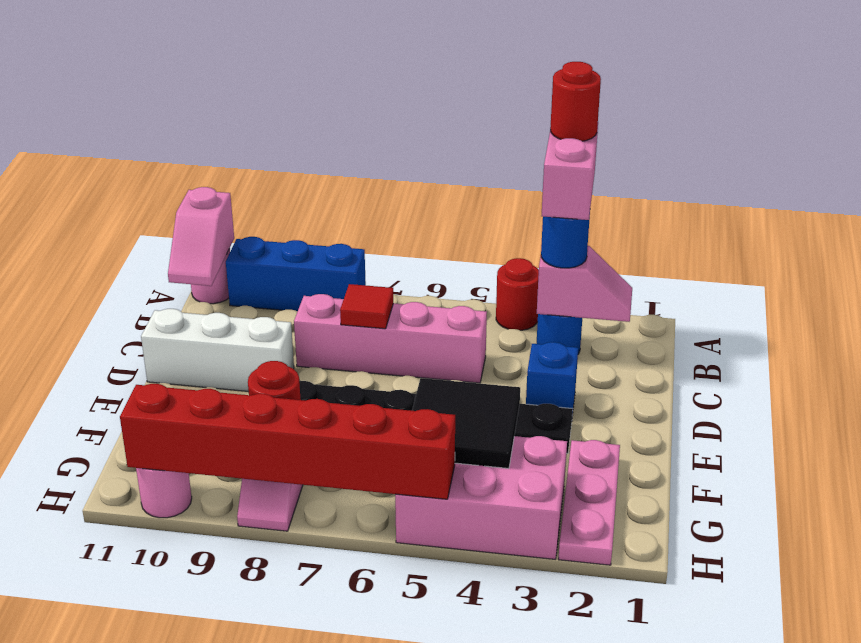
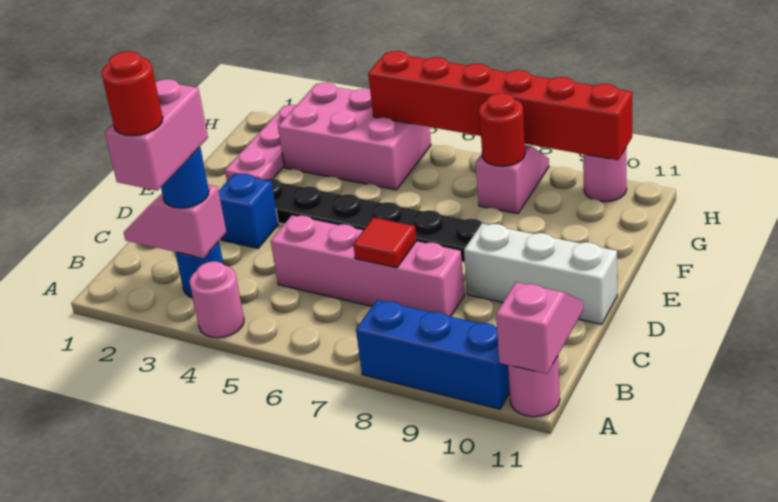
red 1x1 round brick [496,258,539,330] -> pink 1x1 round brick [190,261,244,338]
black 2x2 tile [412,378,520,468] -> none

